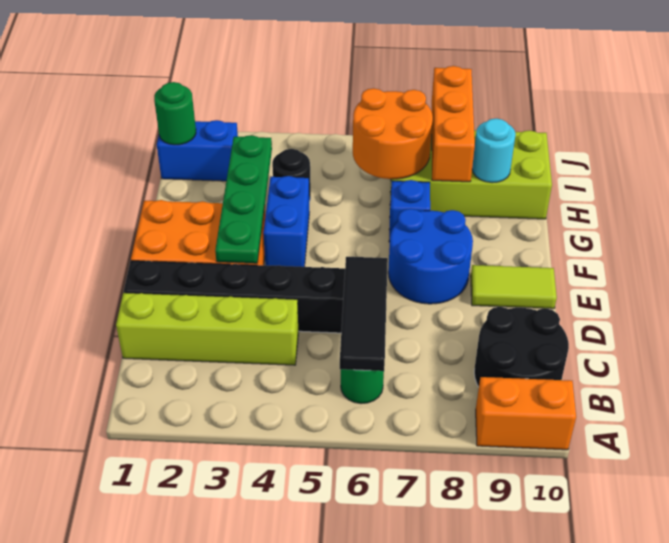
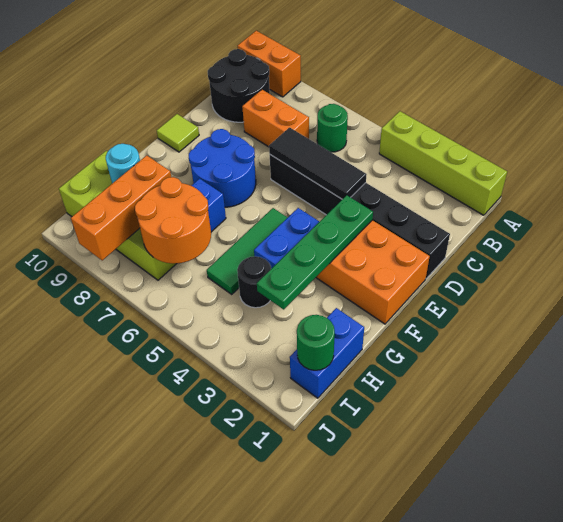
black 1x3 tile [340,257,388,371] -> black 1x3 tile turned to [269,128,367,199]
lime 1x4 brick [116,293,299,365] -> lime 1x4 brick moved to [379,111,507,215]
none -> orange 1x2 brick [242,90,309,147]
lime 1x2 tile [471,265,557,309] -> lime 1x1 tile [157,114,199,152]
none -> green 1x3 tile [207,208,288,294]
blue 1x2 brick [157,120,238,181] -> blue 1x2 brick turned to [290,308,364,398]

